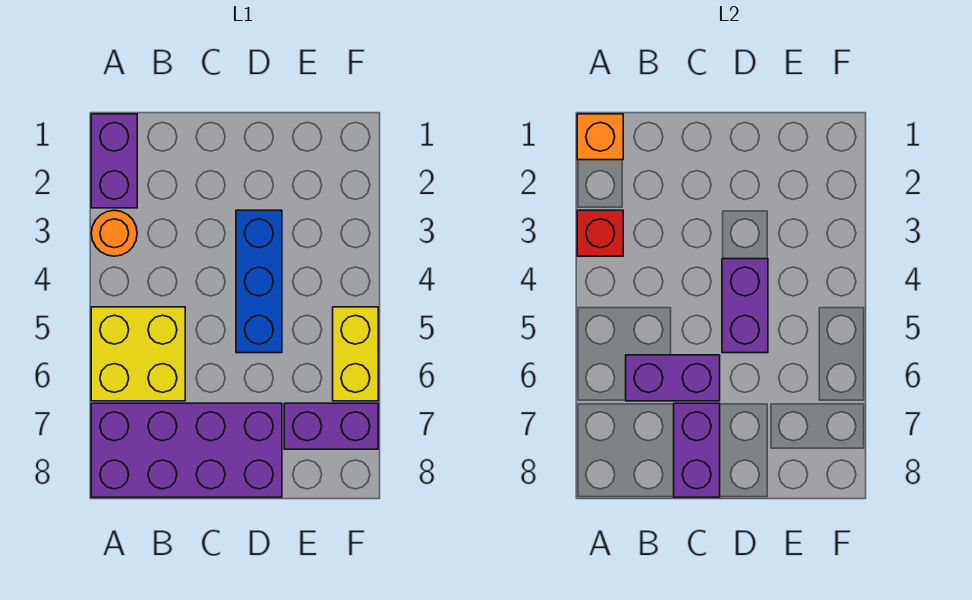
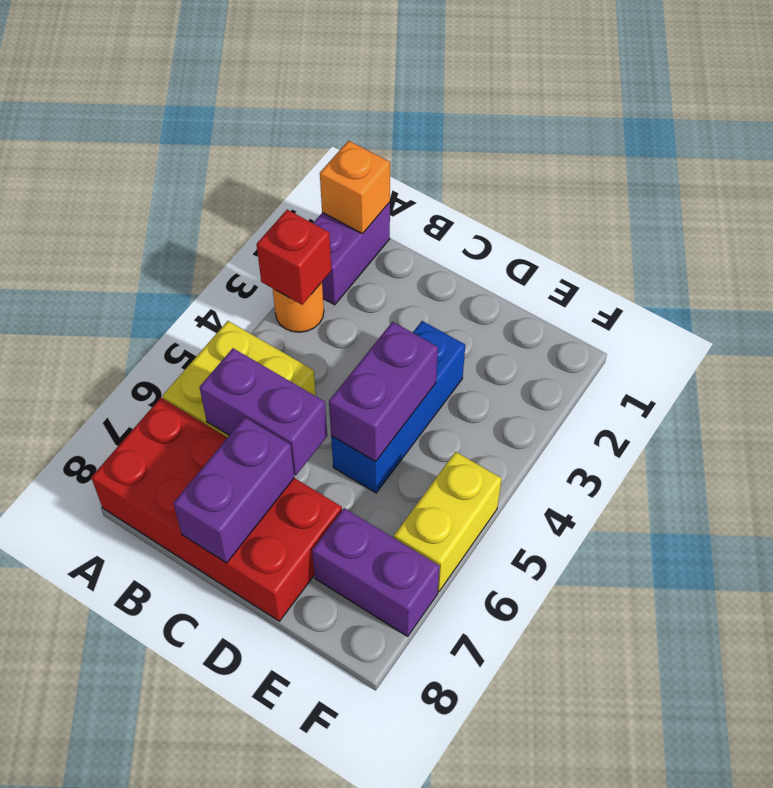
purple 2x4 brick [91,403,282,497] -> red 2x4 brick [91,398,342,621]

